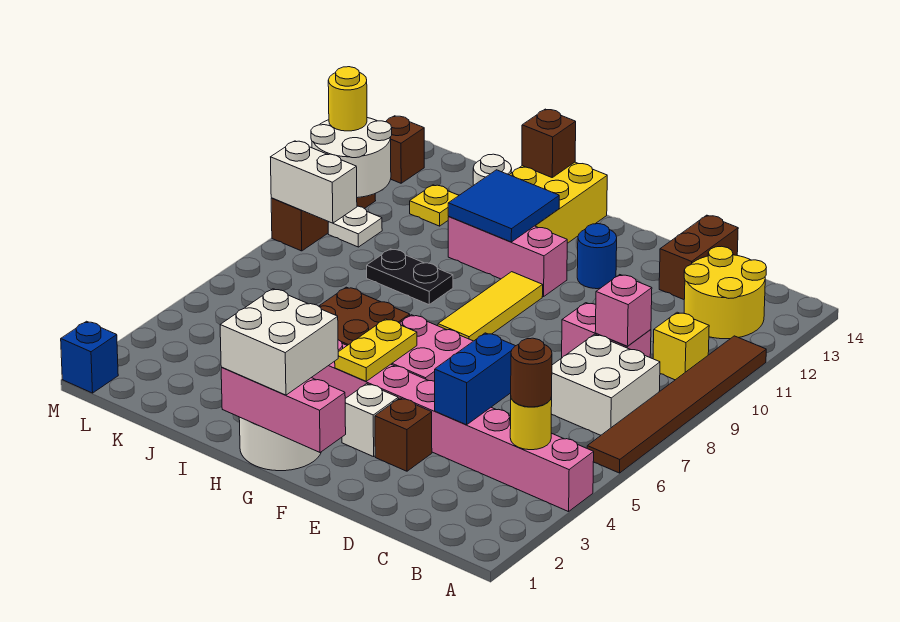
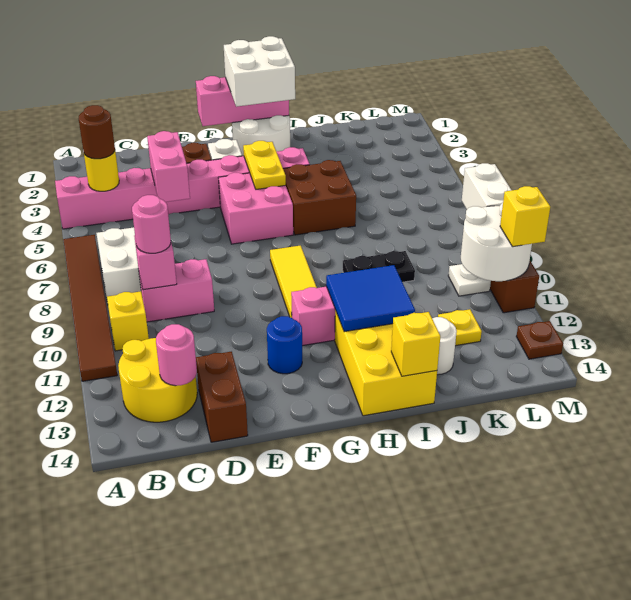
none -> pink 1x1 round brick [132,195,171,253]
none -> pink 1x1 round brick [156,324,197,386]
blue 1x2 brick [435,333,515,425] -> pink 1x2 brick [147,131,190,202]
brown 1x1 brick [522,109,576,177] -> yellow 1x1 brick [391,312,440,376]
white 1x2 brick [271,141,357,223] -> white 1x2 brick turned to [462,163,512,209]
blue 1x1 brick [61,321,118,393] -> none
yellow 1x1 round brick [328,67,367,131] -> yellow 1x1 brick [500,186,550,247]
brown 1x1 brick [386,116,424,183] -> brown 1x1 plate [516,321,563,359]

